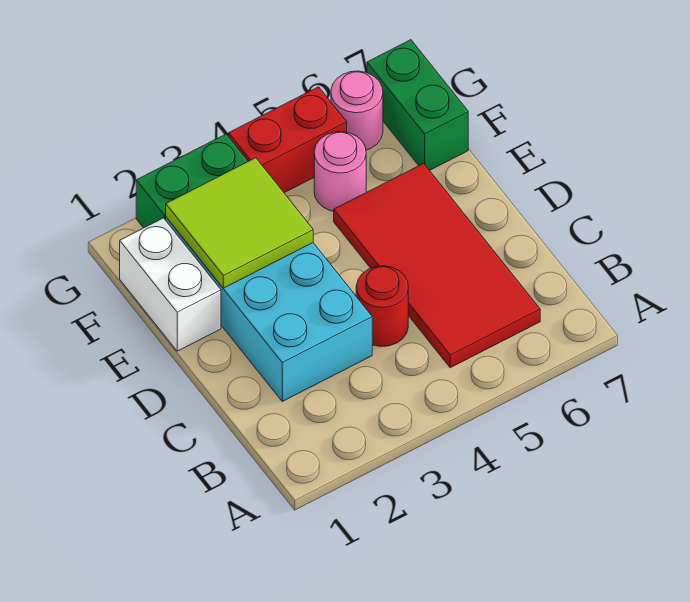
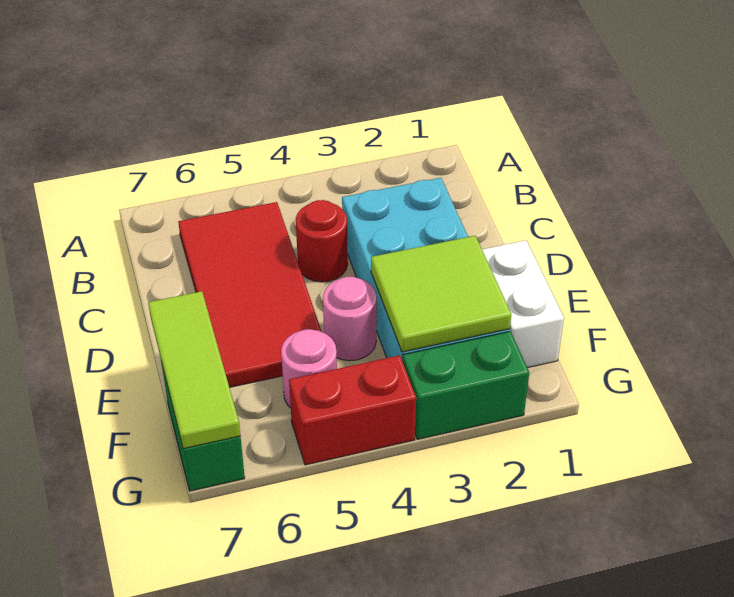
none -> lime 1x3 tile [148,291,240,449]
pink 1x1 round brick [331,71,383,150] -> pink 1x1 round brick moved to [323,276,377,361]

